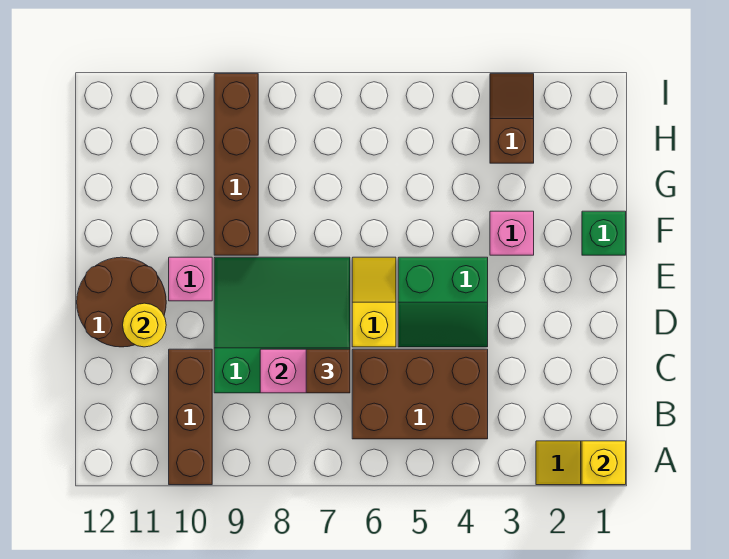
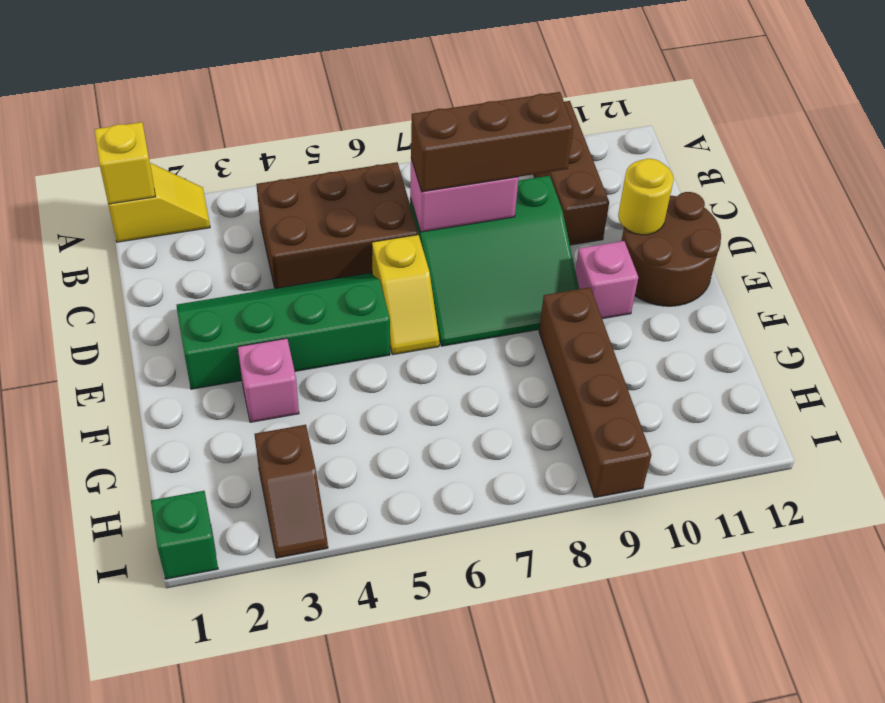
brown 1x1 brick [306,349,350,393] -> brown 1x3 brick [411,92,573,192]
green 2x2 slope [398,257,488,347] -> green 2x4 slope [177,273,390,389]
green 1x1 brick [582,211,626,255] -> green 1x1 brick moved to [151,491,218,579]

